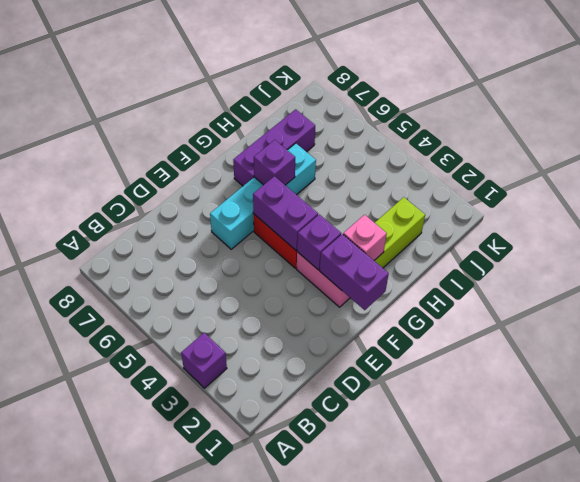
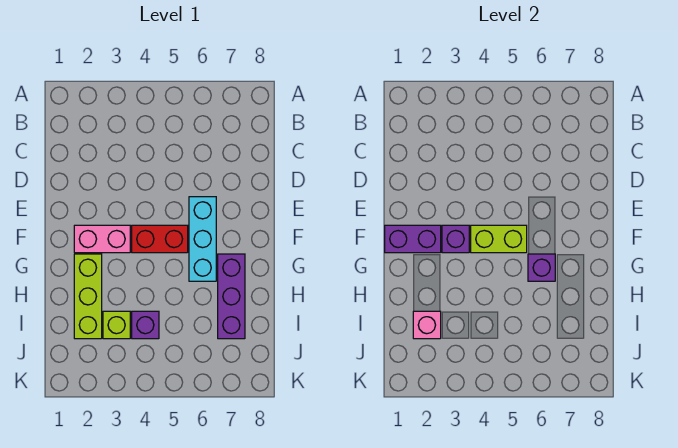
purple 1x1 brick [181,333,227,388] -> purple 1x1 brick moved to [132,311,159,339]
cyan 1x4 brick [210,143,316,249] -> cyan 1x3 brick [189,197,216,281]
purple 1x2 brick [253,176,318,250] -> lime 1x2 brick [471,225,527,253]
pink 1x1 brick [343,215,387,260] -> pink 1x1 brick moved to [413,311,441,339]
none -> lime 1x1 brick [103,311,130,339]

